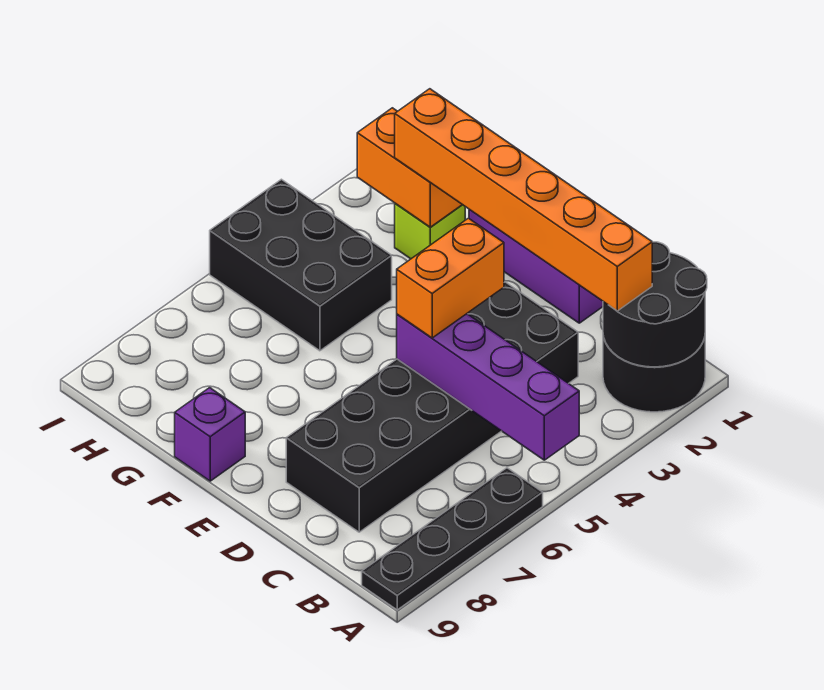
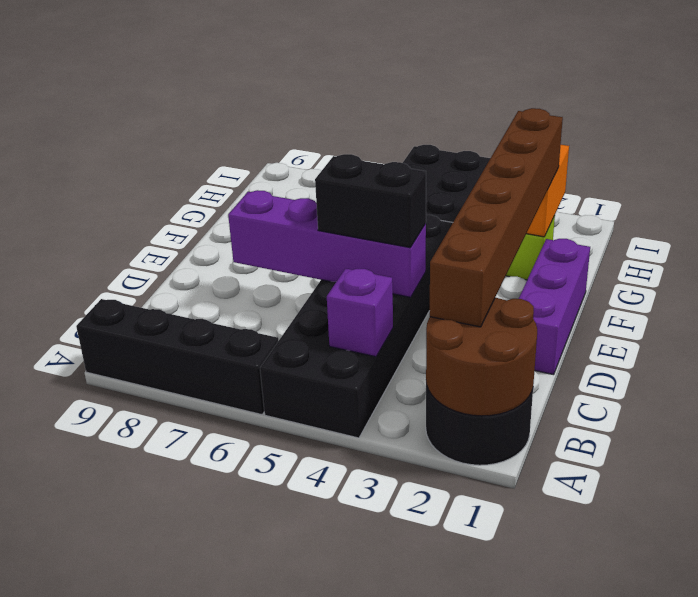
black 2x2 round brick [603,242,707,367] -> brown 2x2 round brick [426,298,537,416]
purple 1x4 brick [397,314,579,460] -> purple 1x4 brick turned to [228,190,426,297]
black 1x4 plate [362,468,543,610] -> black 1x4 brick [76,299,279,415]
orange 1x6 brick [395,89,652,311] -> brown 1x6 brick [430,108,563,327]
black 2x6 brick [286,282,578,532] -> black 2x6 brick turned to [260,215,453,438]
orange 1x2 brick [397,218,504,338] -> black 1x2 brick [315,154,426,248]
purple 1x1 brick [175,388,245,481] -> purple 1x1 brick moved to [327,268,393,357]

